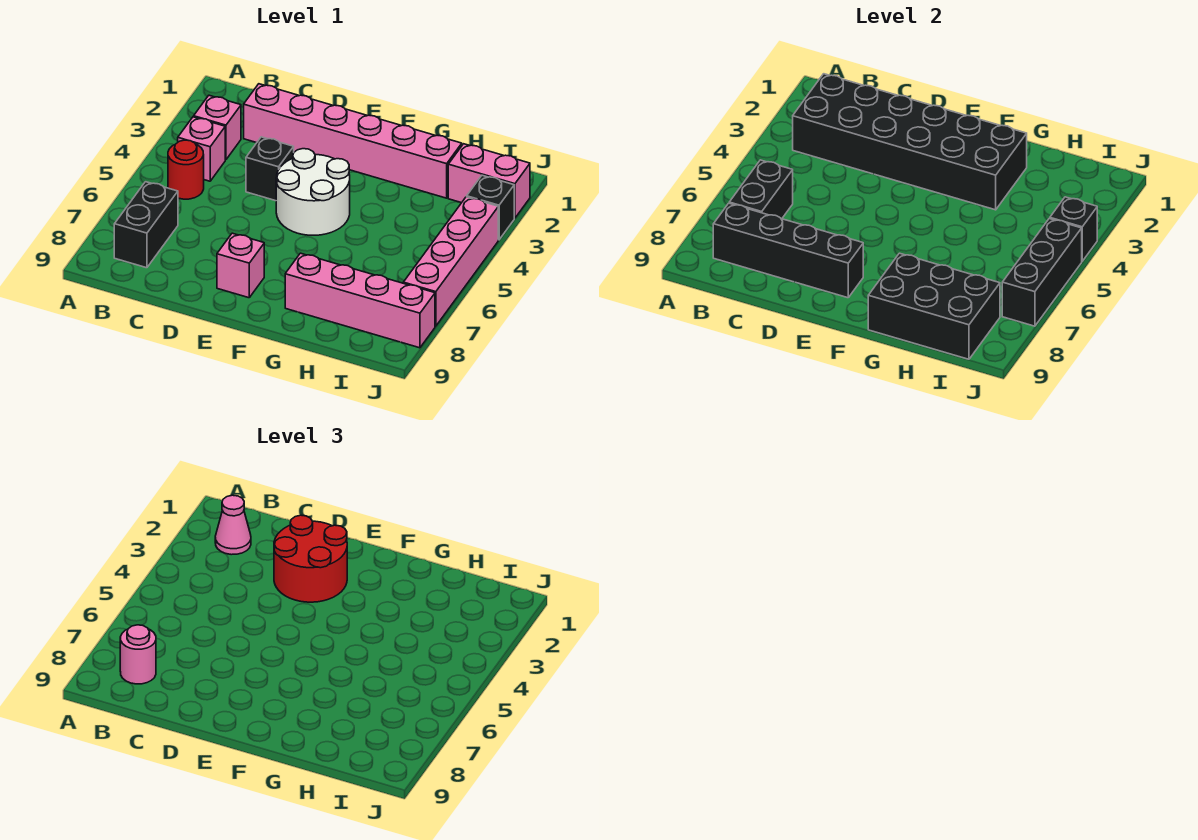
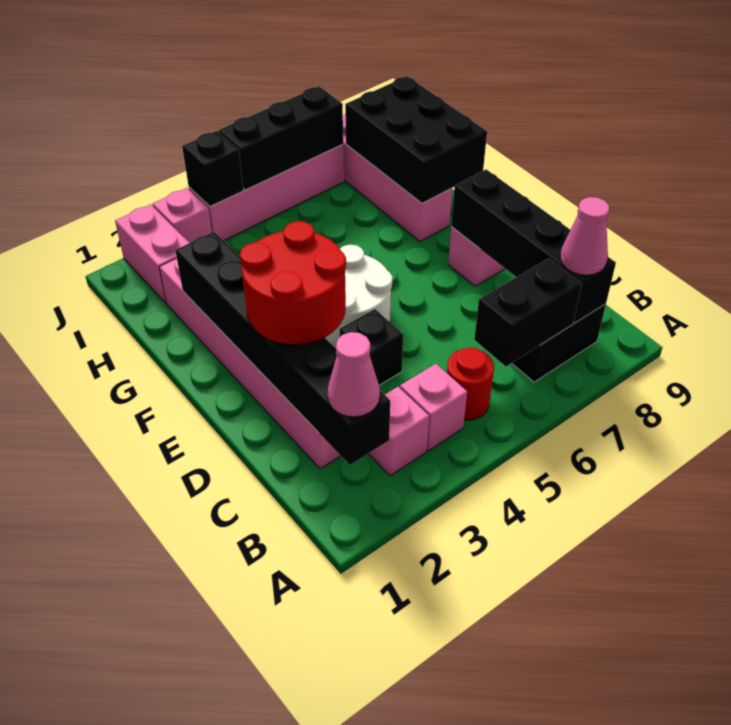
black 2x6 brick [793,74,1027,210] -> black 1x6 brick [175,231,390,465]
pink 1x1 round brick [120,625,156,684] -> pink 1x1 cone [560,197,609,275]
black 1x1 brick [467,175,514,240] -> pink 1x1 brick [153,188,212,243]

